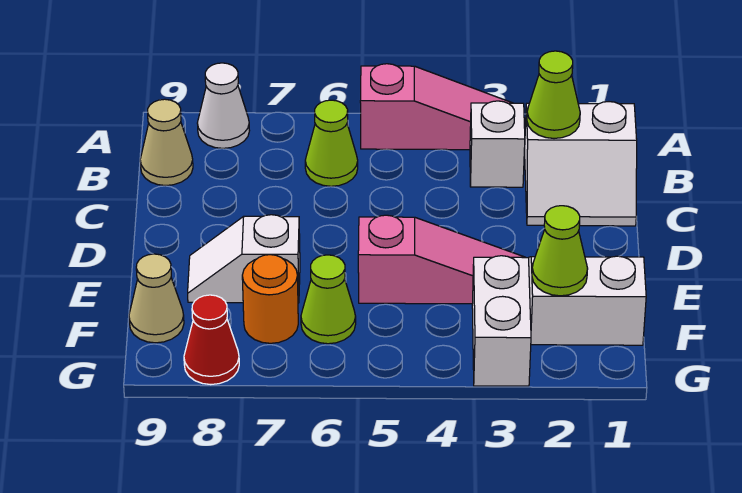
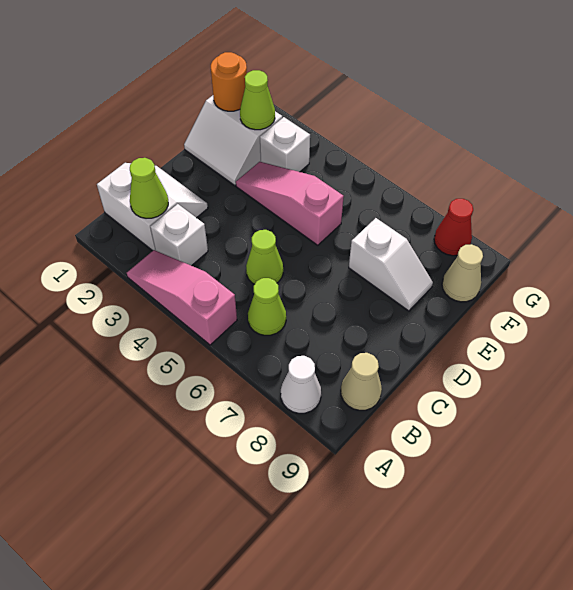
white 1x2 brick [472,256,531,386] -> white 1x1 brick [260,117,310,172]
lime 1x1 cone [301,255,356,344] -> lime 1x1 cone moved to [246,230,283,284]
orange 1x1 round brick [242,255,298,343] -> orange 1x1 round brick moved to [211,52,247,111]

